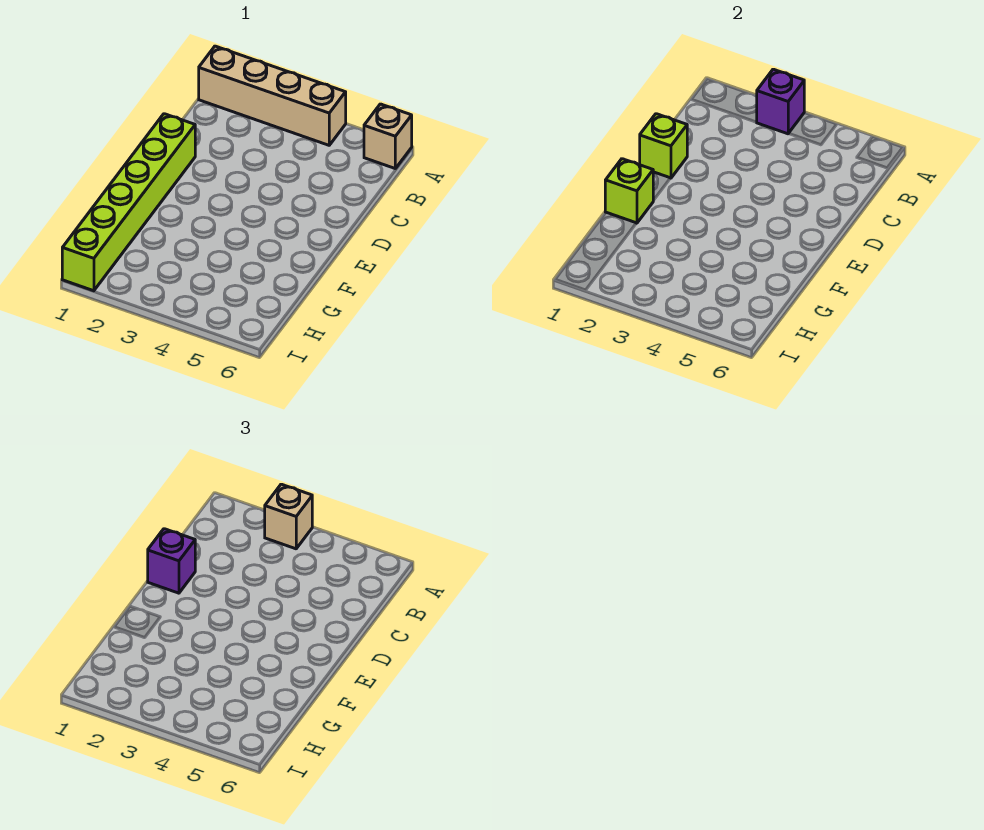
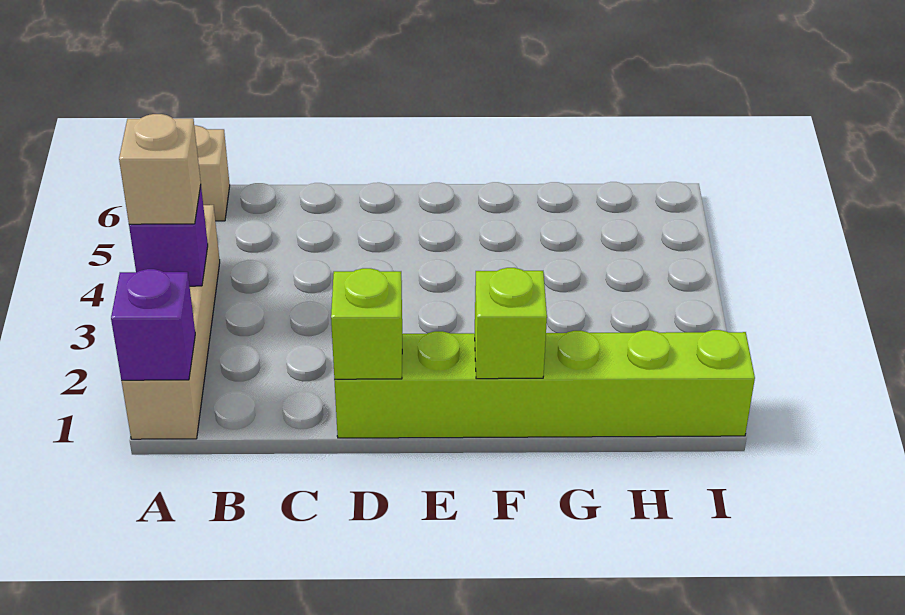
purple 1x1 brick [148,529,195,593] -> purple 1x1 brick moved to [111,269,195,380]

